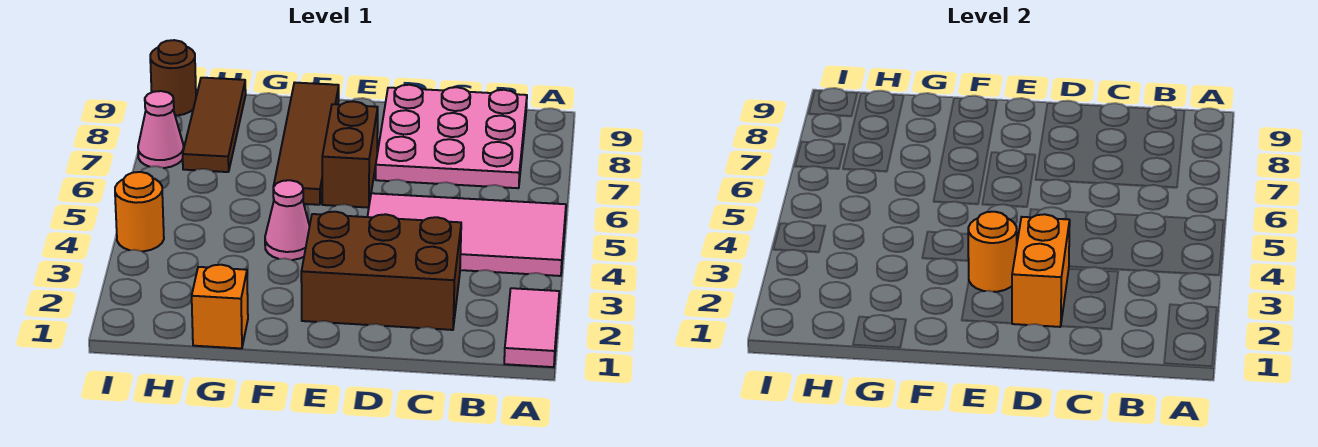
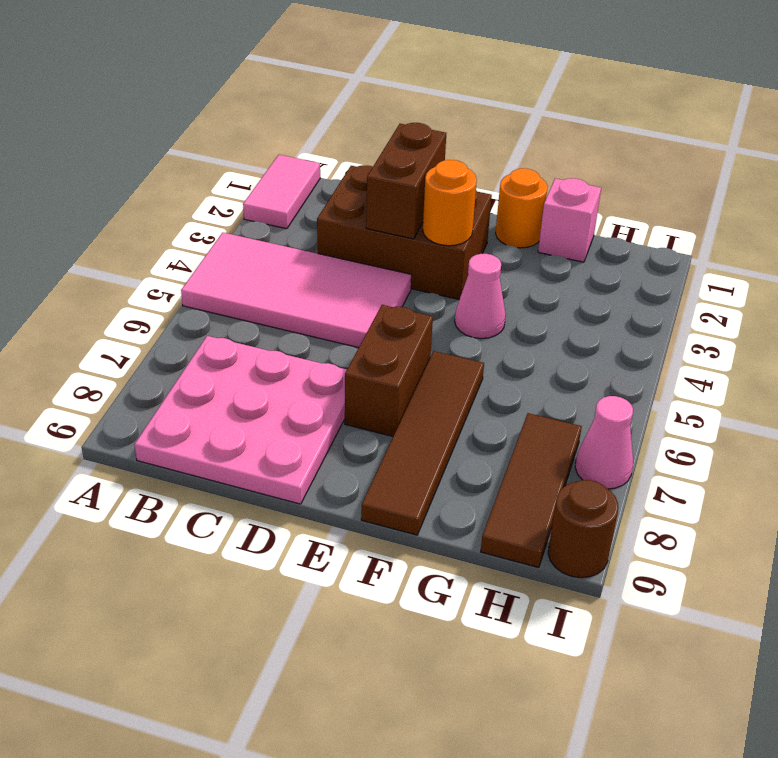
orange 1x2 brick [1012,214,1070,327] -> brown 1x2 brick [366,123,446,239]
orange 1x1 brick [192,265,248,349] -> pink 1x1 brick [538,178,601,262]
orange 1x1 round brick [115,172,164,251] -> orange 1x1 round brick moved to [495,168,548,248]

